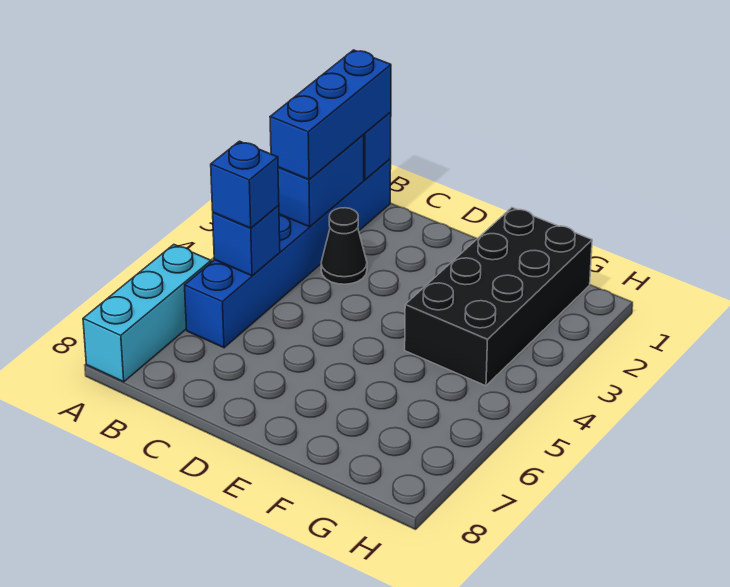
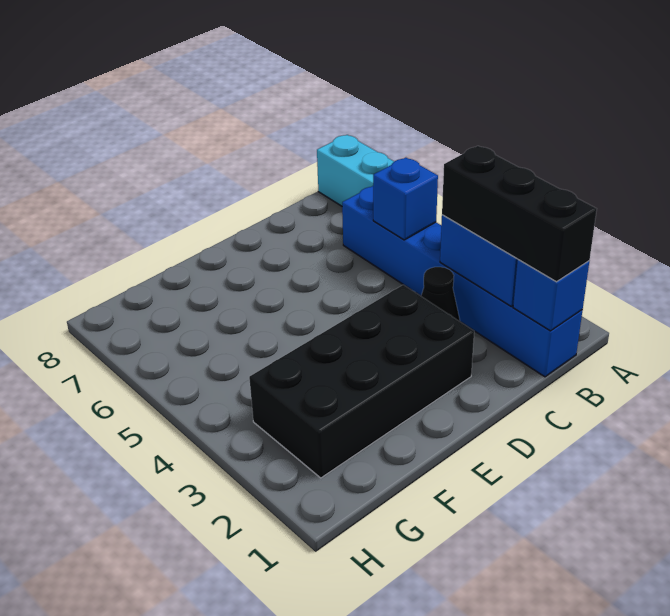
blue 1x3 brick [270,50,391,180] -> black 1x3 brick [442,146,597,282]
blue 1x1 brick [211,141,279,228] -> none
black 2x4 brick [405,208,592,386] -> black 2x4 brick turned to [249,285,474,478]

